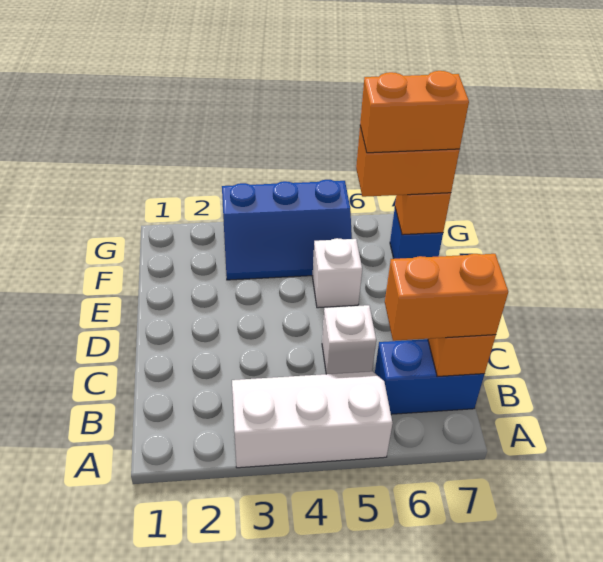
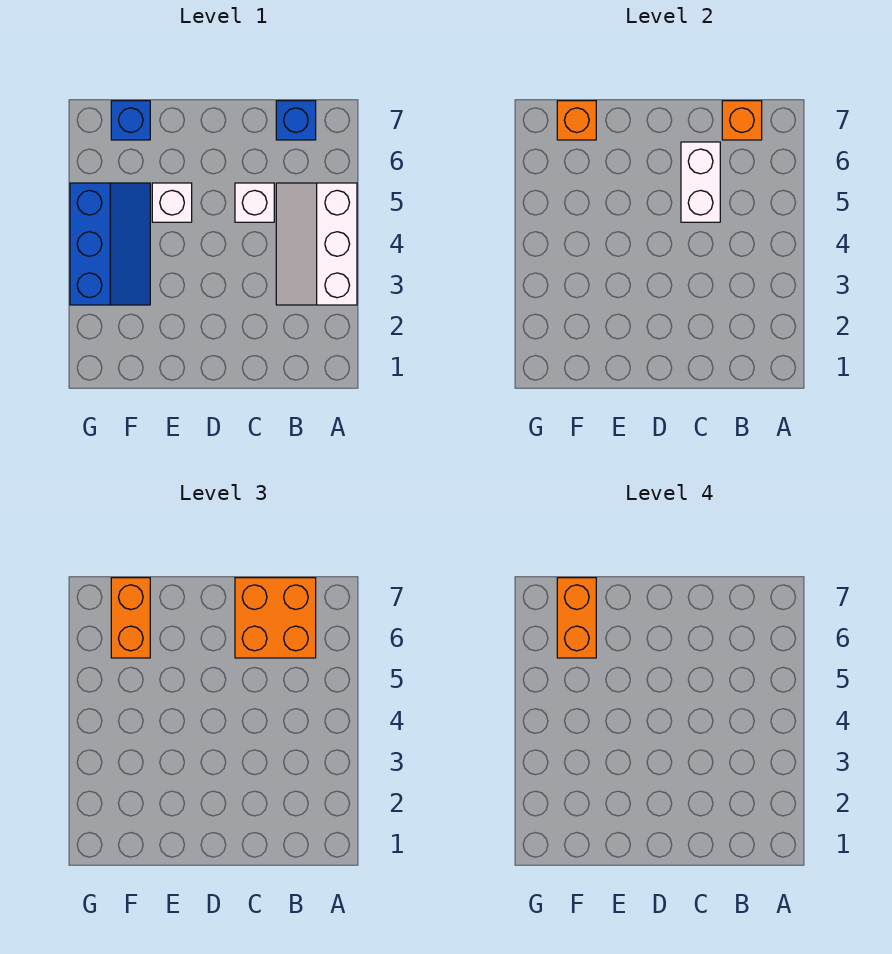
blue 1x2 brick [375,339,484,414] -> blue 1x1 brick [276,101,316,140]
orange 1x2 brick [385,254,508,341] -> orange 2x2 brick [235,578,316,658]
none -> white 1x2 brick [681,142,720,222]

